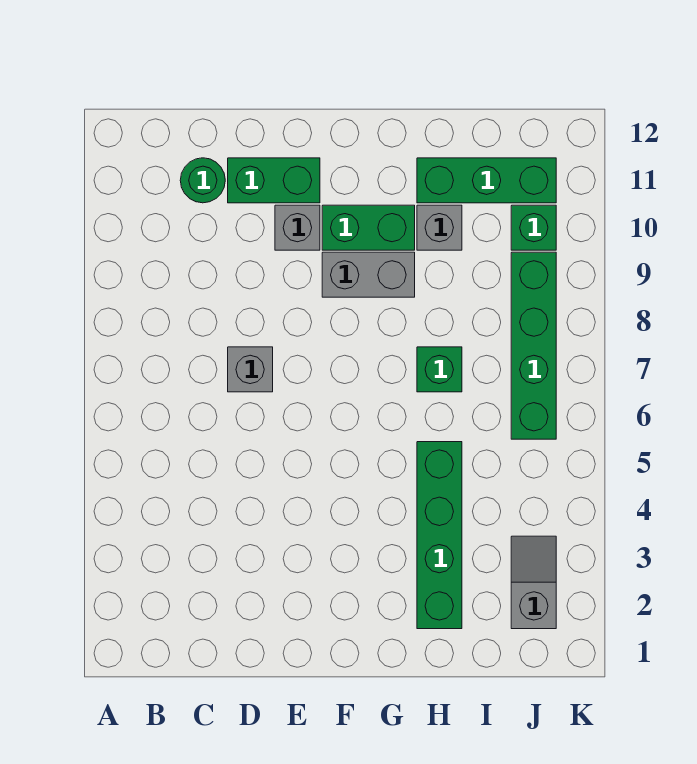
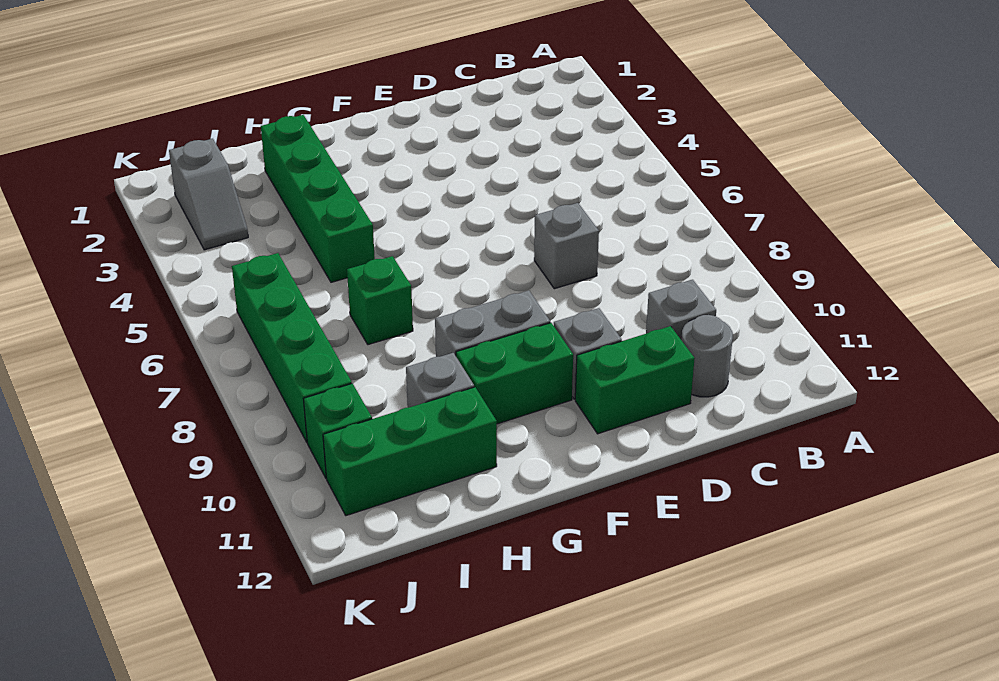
none -> grey 1x1 brick [646,280,716,339]
green 1x1 round brick [180,158,225,203] -> grey 1x1 round brick [681,315,733,397]

